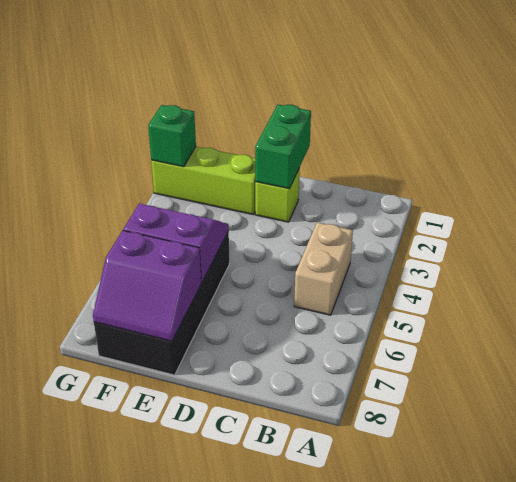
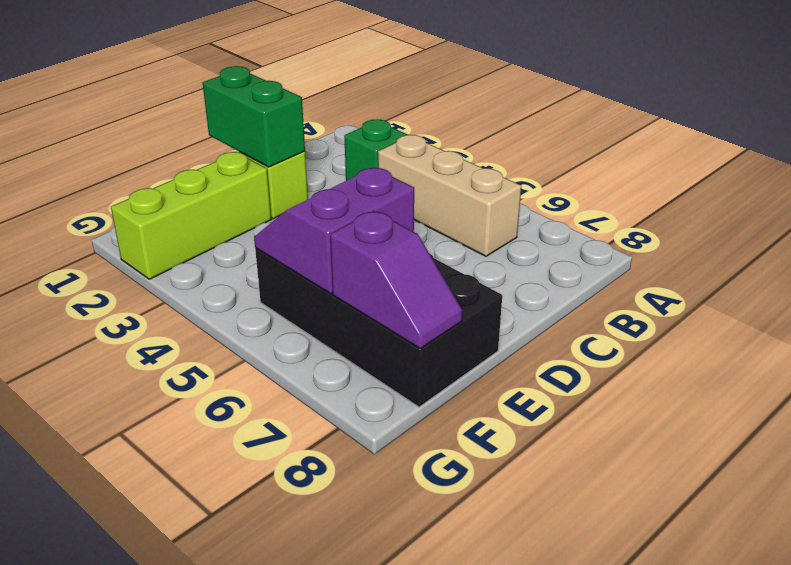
tan 1x2 brick [294,222,353,315] -> tan 1x3 brick [378,135,521,256]
purple 2x2 slope [93,231,201,341] -> purple 1x2 slope [330,211,462,348]
green 1x1 brick [148,105,196,167] -> green 1x1 brick moved to [344,119,408,181]

